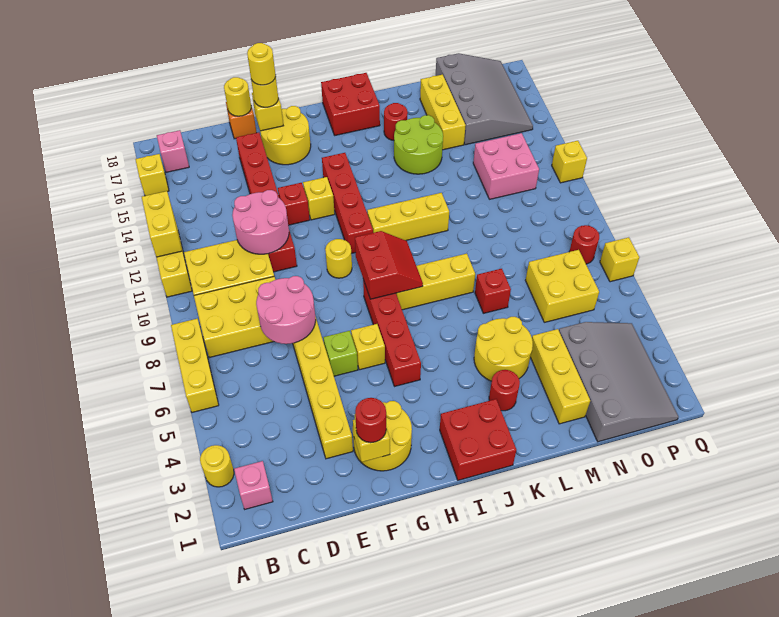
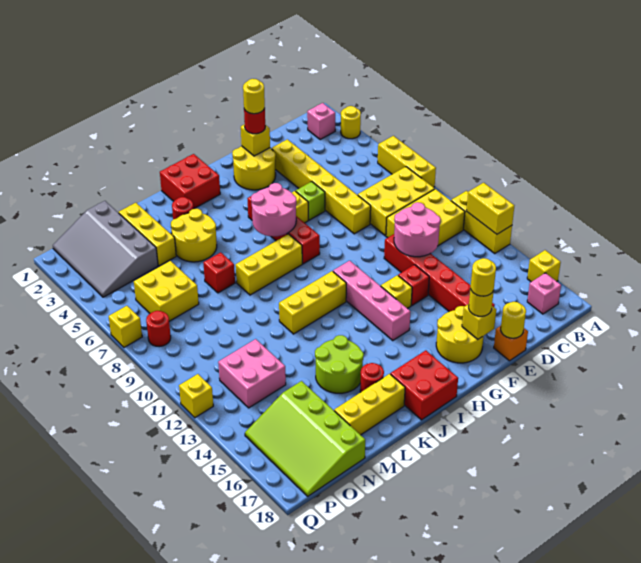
pink 2x2 round brick [256,276,316,344] -> pink 2x2 round brick moved to [251,183,296,236]
yellow 1x1 round brick [325,239,352,278] -> yellow 1x1 round brick moved to [243,79,265,114]
red 2x2 slope [355,231,423,299] -> none
red 1x4 brick [322,153,373,253] -> pink 1x4 brick [333,261,410,340]
yellow 1x3 brick [420,75,466,150] -> yellow 1x3 brick turned to [334,374,405,435]
grey 3x4 slope [436,53,533,145] -> lime 3x4 slope [245,381,365,496]

